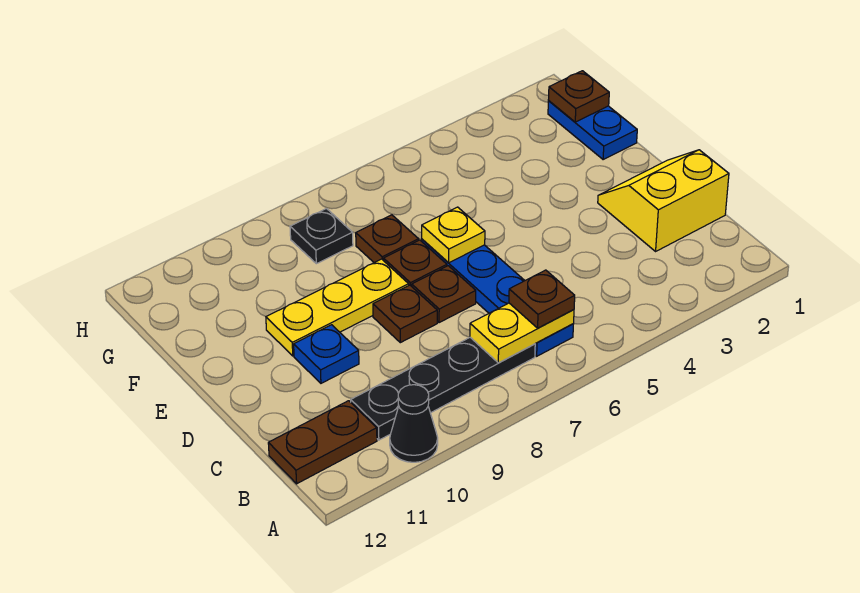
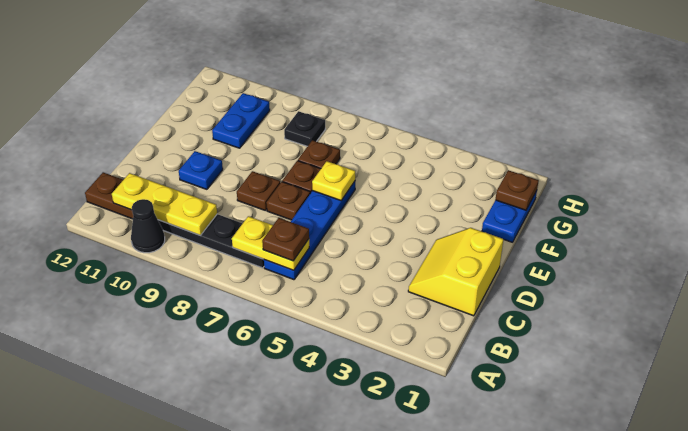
yellow 2x2 slope [598,150,729,251] -> yellow 2x2 slope turned to [408,228,504,316]
yellow 1x3 plate [266,259,409,356] -> yellow 1x3 plate moved to [112,173,217,235]
none -> blue 1x2 plate [212,93,270,148]

